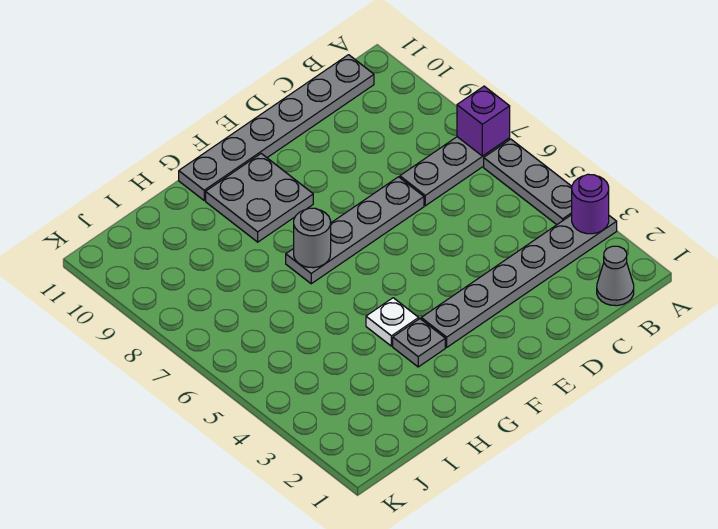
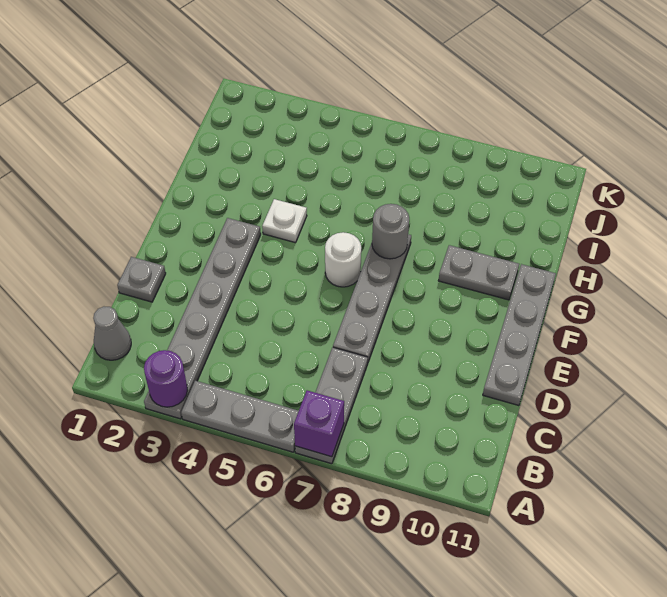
grey 1x6 plate [179,55,374,200] -> grey 1x4 plate [483,264,556,406]
none -> white 1x1 round brick [325,232,361,287]
grey 2x2 plate [206,154,313,242] -> grey 1x2 plate [438,245,519,300]
grey 1x1 plate [393,319,445,367] -> grey 1x1 plate moved to [117,257,166,302]

